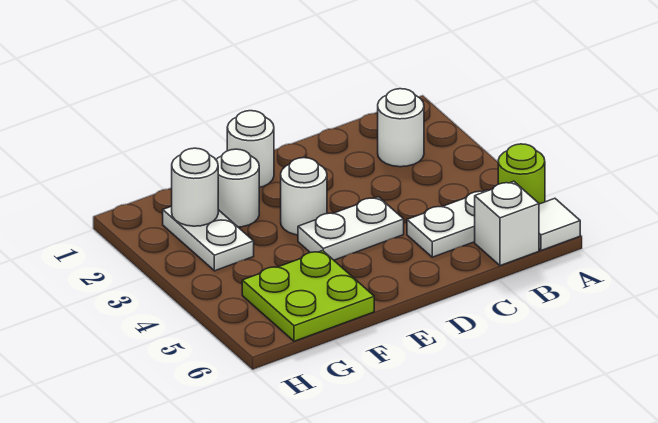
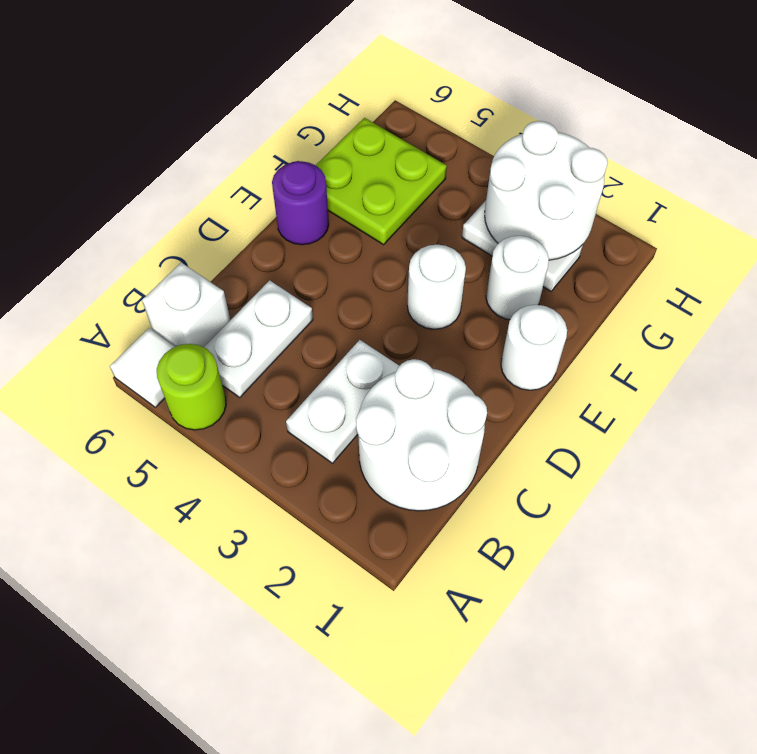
white 1x1 round brick [378,89,424,167] -> white 2x2 round brick [356,359,487,511]
white 1x2 plate [298,197,404,260] -> white 1x2 plate moved to [286,340,399,463]
none -> purple 1x1 round brick [272,161,329,245]
white 1x1 round brick [172,148,218,226] -> white 2x2 round brick [485,121,608,260]

